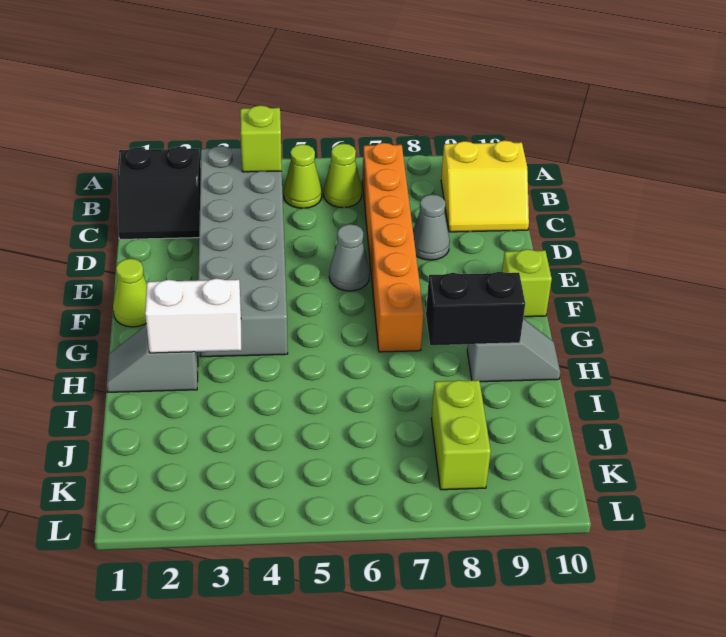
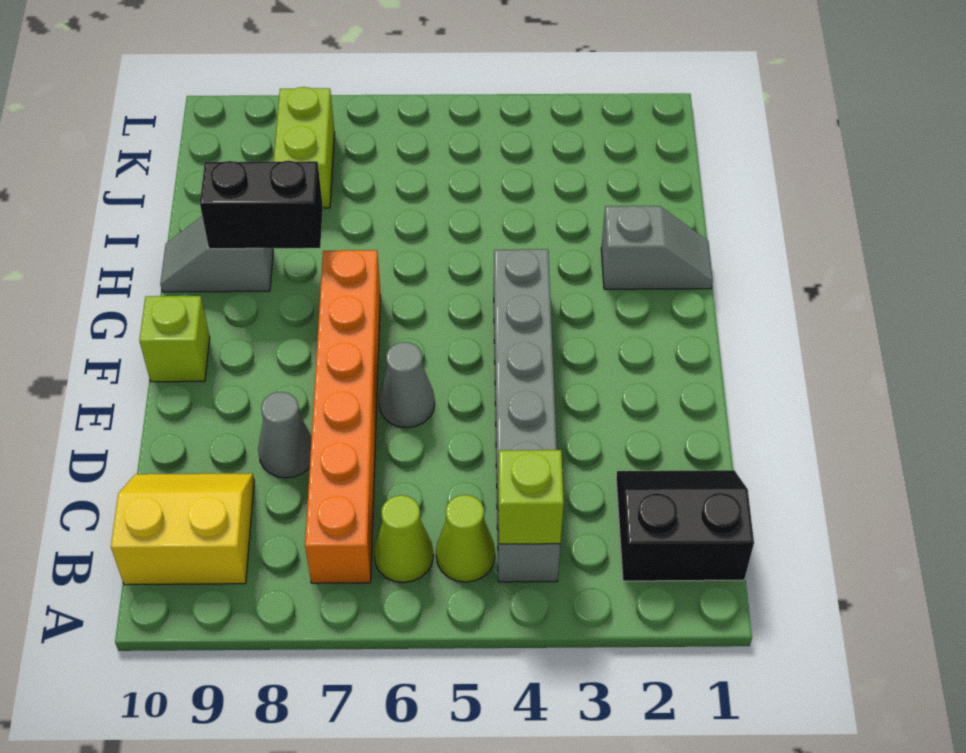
grey 2x6 brick [198,146,288,357] -> grey 1x6 brick [494,249,561,582]
lime 1x1 cone [113,259,147,327] -> none
white 1x2 brick [145,278,241,353] -> none

